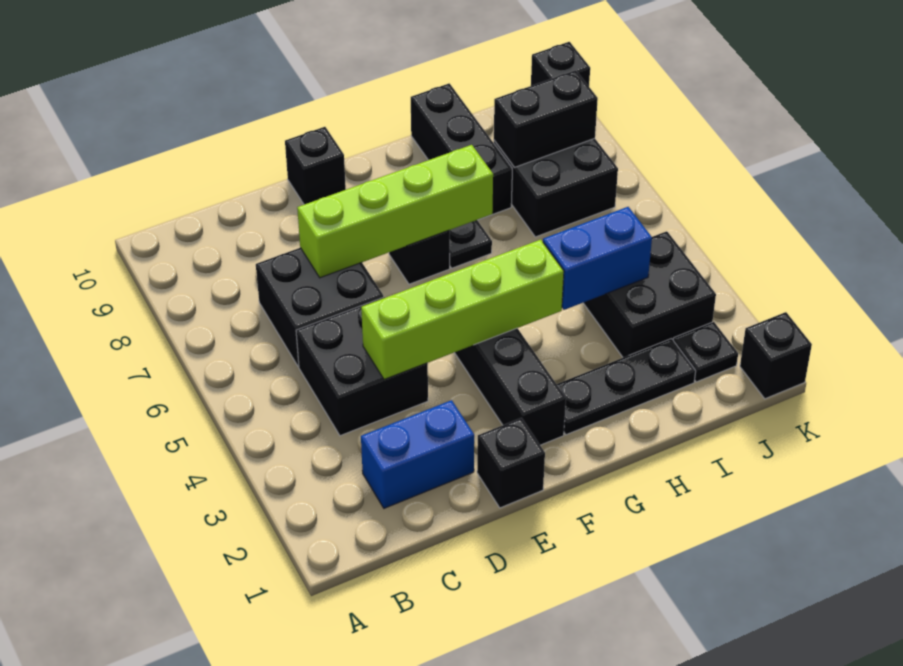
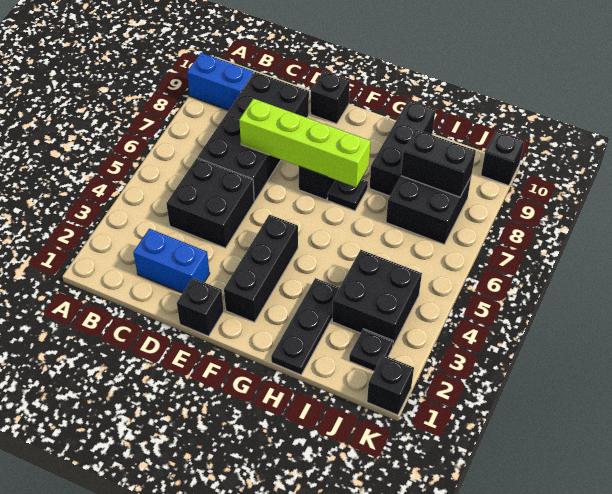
black 2x2 brick [256,248,383,367] -> black 2x4 brick [198,72,309,201]
lime 1x4 brick [361,240,564,379] -> none
black 1x3 plate [557,339,696,435] -> black 1x3 plate turned to [271,278,339,375]
blue 1x2 brick [543,207,652,310] -> blue 1x2 brick moved to [187,53,254,110]

